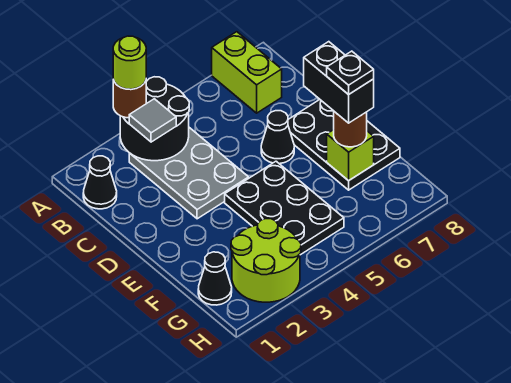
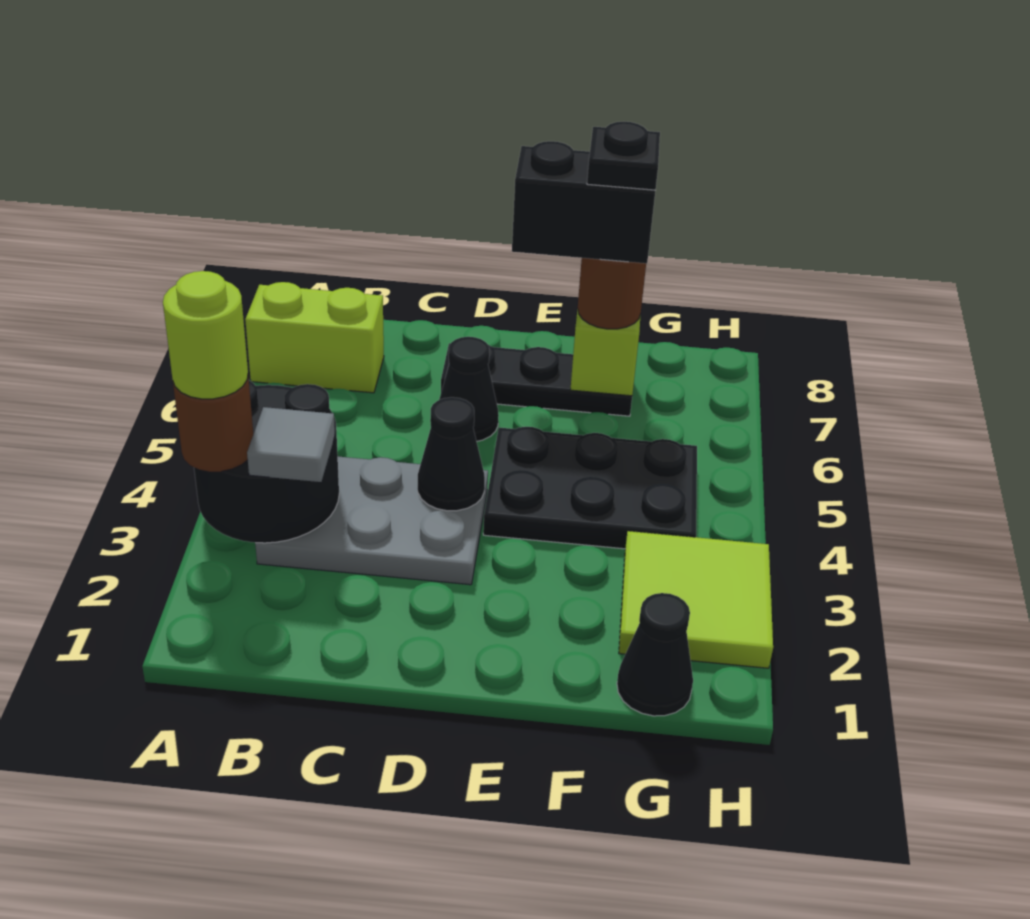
black 1x1 cone [83,156,117,209] -> black 1x1 cone moved to [418,397,485,511]
black 2x3 plate [288,100,400,190] -> black 1x3 plate [441,343,632,416]
lime 2x2 round brick [231,219,301,302] -> lime 2x2 tile [619,531,773,668]

